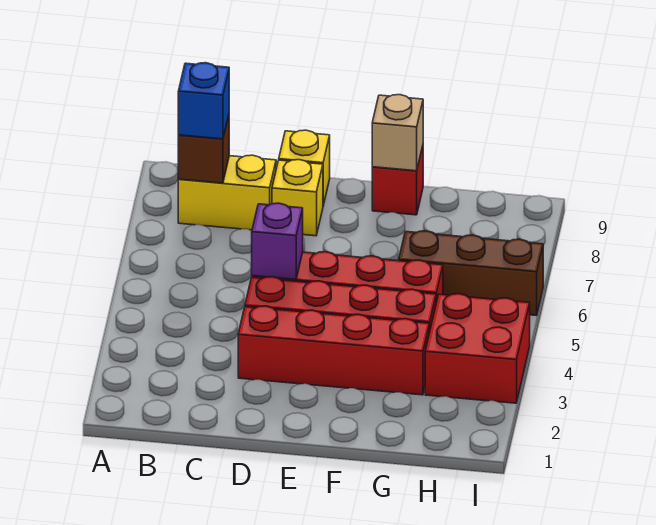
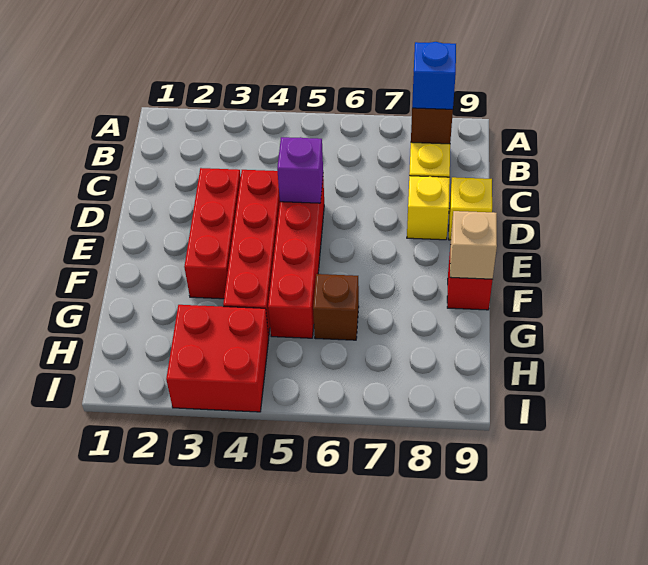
red 1x4 brick [238,306,429,395] -> red 1x3 brick [184,168,241,299]
brown 1x3 brick [399,231,543,316] -> brown 1x1 brick [313,274,359,340]

